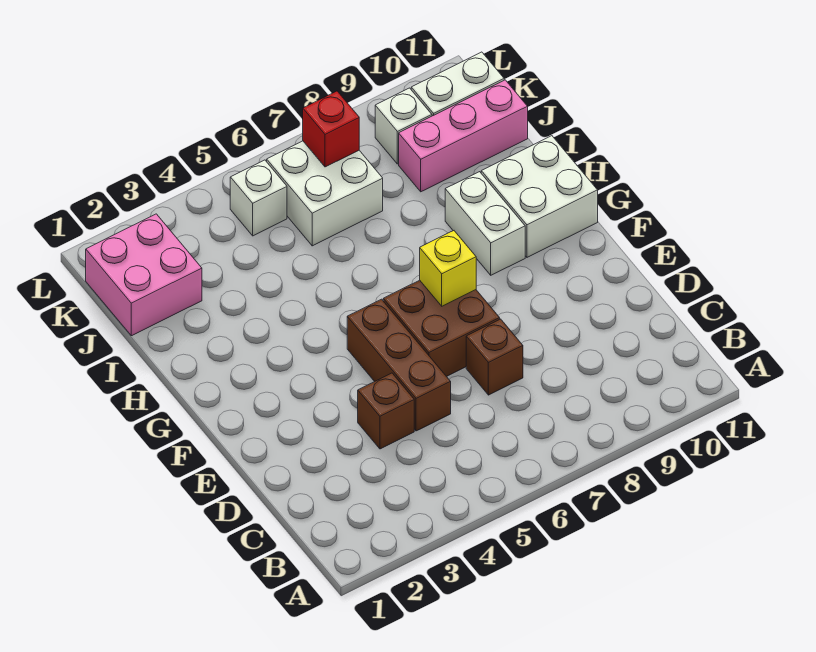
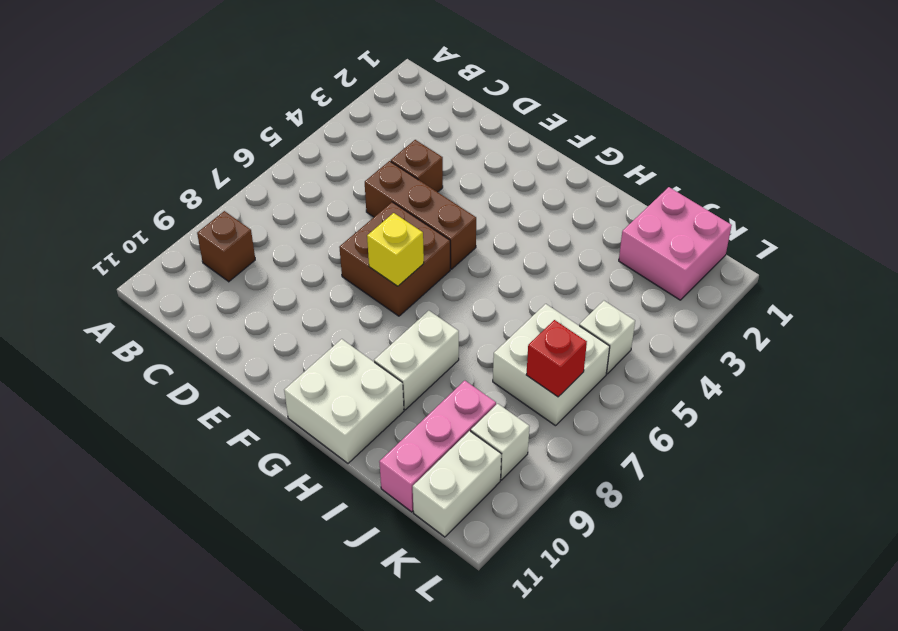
brown 1x1 brick [466,319,523,395] -> brown 1x1 brick moved to [197,211,255,282]
white 1x2 brick [445,172,525,275] -> white 1x2 brick turned to [374,311,459,410]

